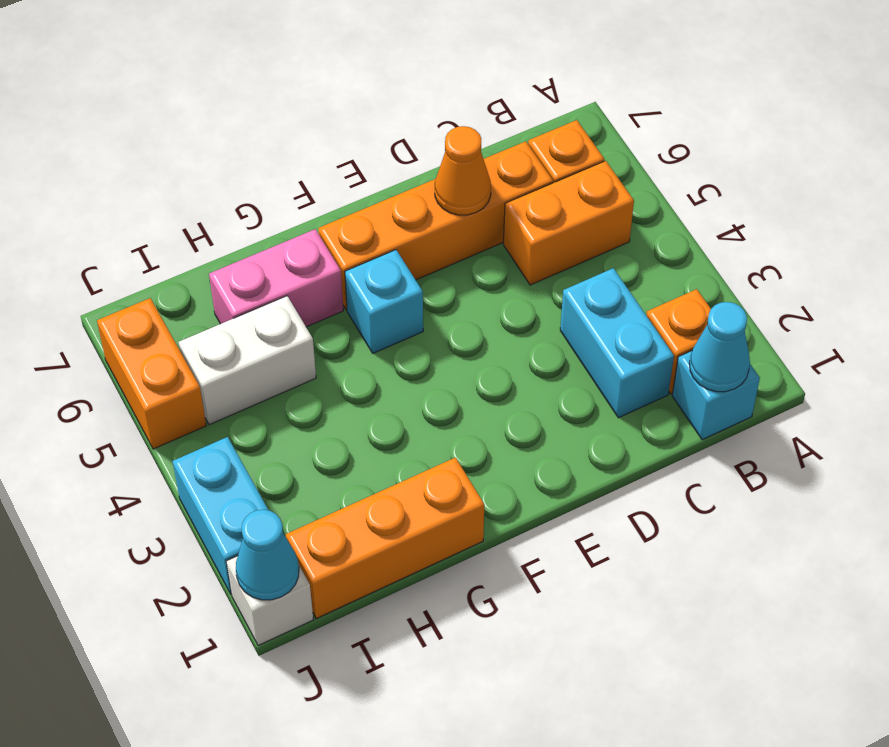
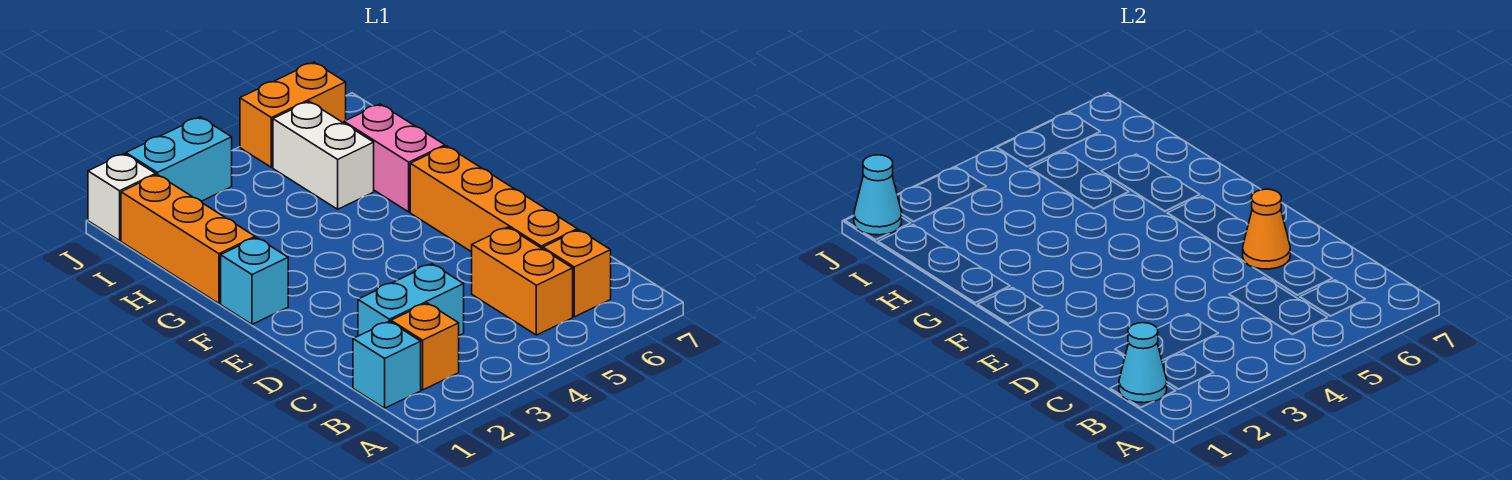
cyan 1x1 brick [345,250,423,353] -> cyan 1x1 brick moved to [221,237,288,324]

